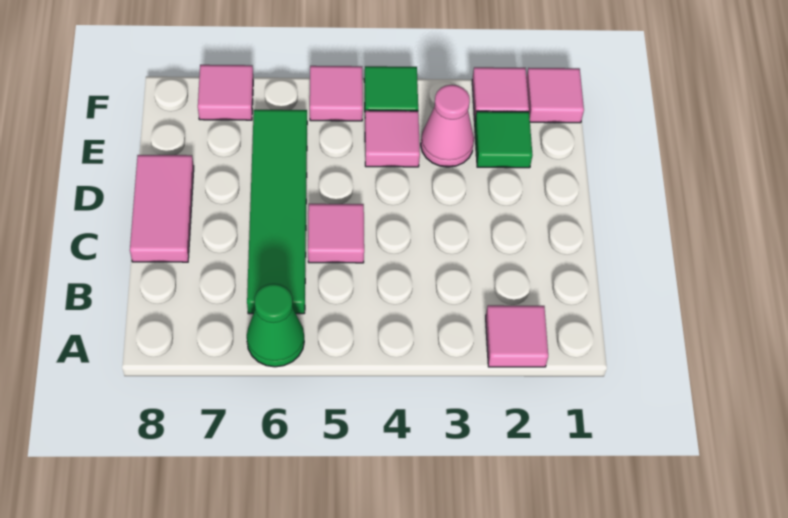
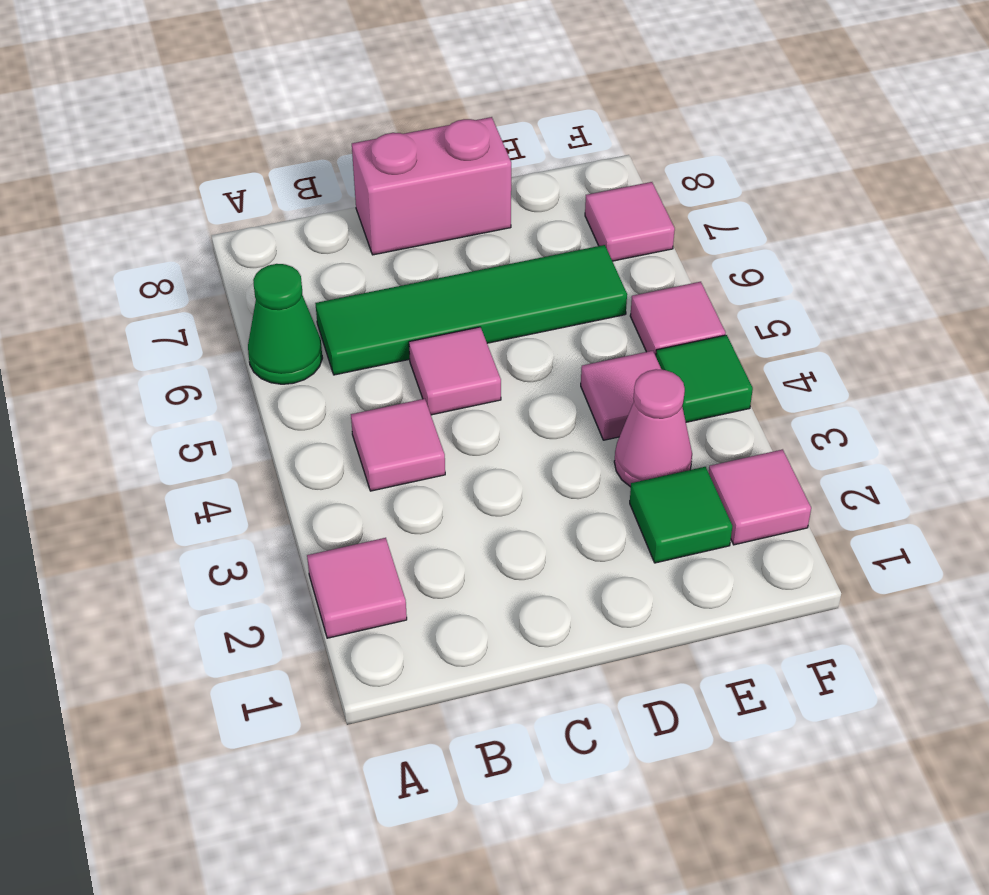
pink 1x2 tile [130,155,194,262] -> pink 1x2 brick [352,117,511,255]
pink 1x1 tile [526,68,584,123] -> pink 1x1 tile moved to [351,399,445,491]

